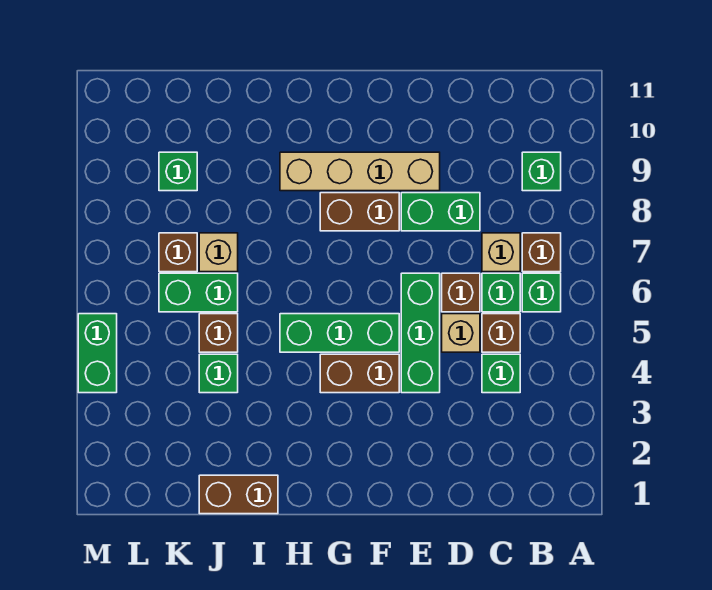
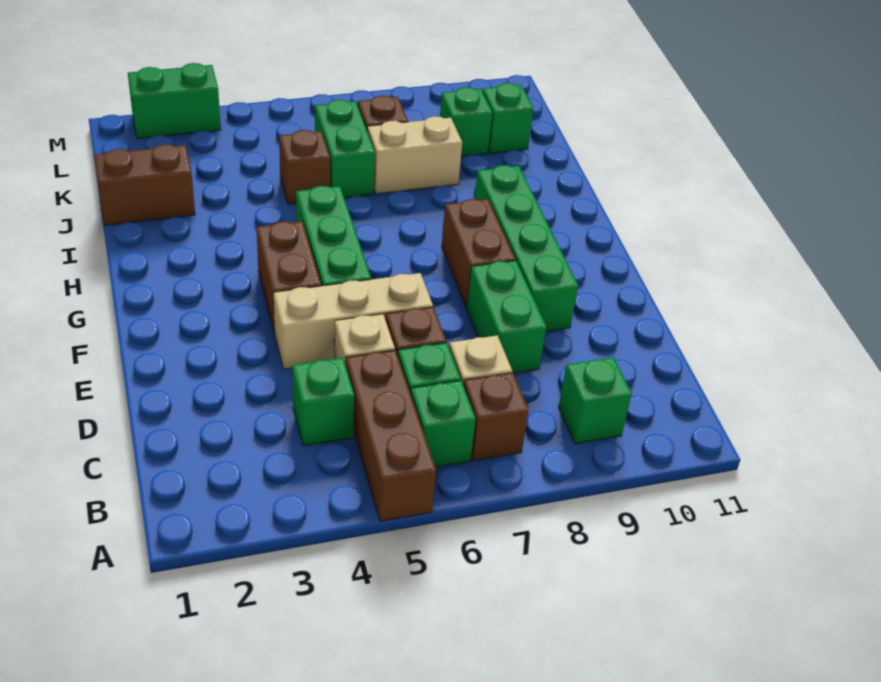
brown 1x1 brick [482,314,520,352] -> brown 1x3 brick [346,350,436,521]
green 1x3 brick [401,273,440,393] -> tan 1x3 brick [274,273,433,369]
tan 1x4 brick [280,152,440,191] -> green 1x4 brick [475,165,578,331]
brown 1x2 brick [199,475,278,514] -> brown 1x2 brick turned to [94,144,195,225]
green 1x1 brick [199,354,238,393] -> green 1x1 brick moved to [482,83,534,153]
tan 1x1 brick [199,233,238,272] -> tan 1x2 brick [367,116,462,194]
green 1x2 brick [78,314,117,393] -> green 1x2 brick moved to [128,63,221,139]

